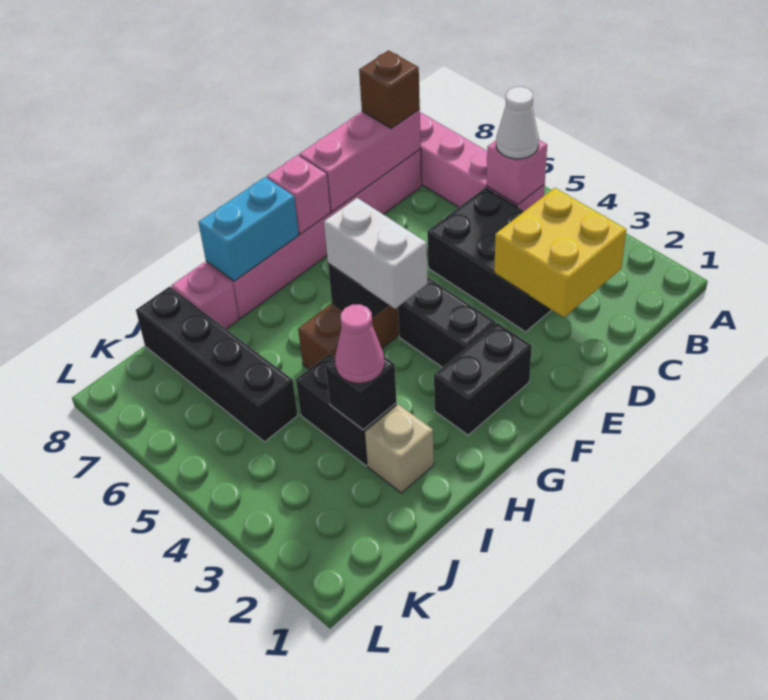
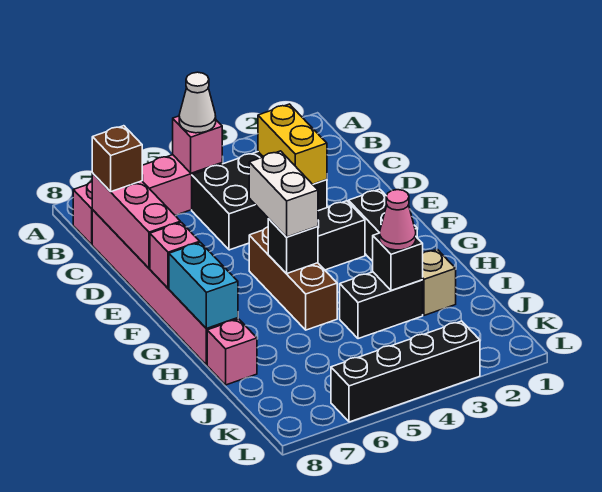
yellow 2x2 brick [494,188,626,317] -> yellow 1x2 brick [258,104,327,184]
white 1x2 brick [324,198,427,309] -> white 1x2 brick turned to [249,151,318,237]
black 1x4 brick [136,286,298,442] -> black 1x4 brick moved to [331,321,480,422]

